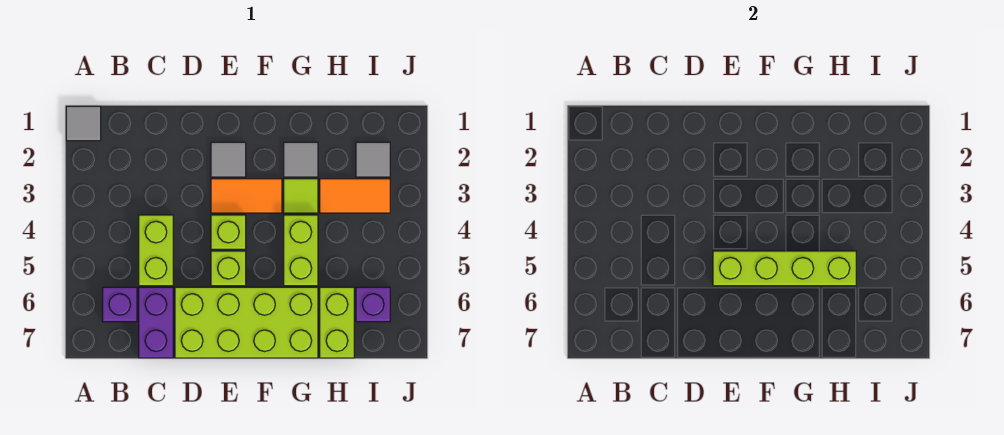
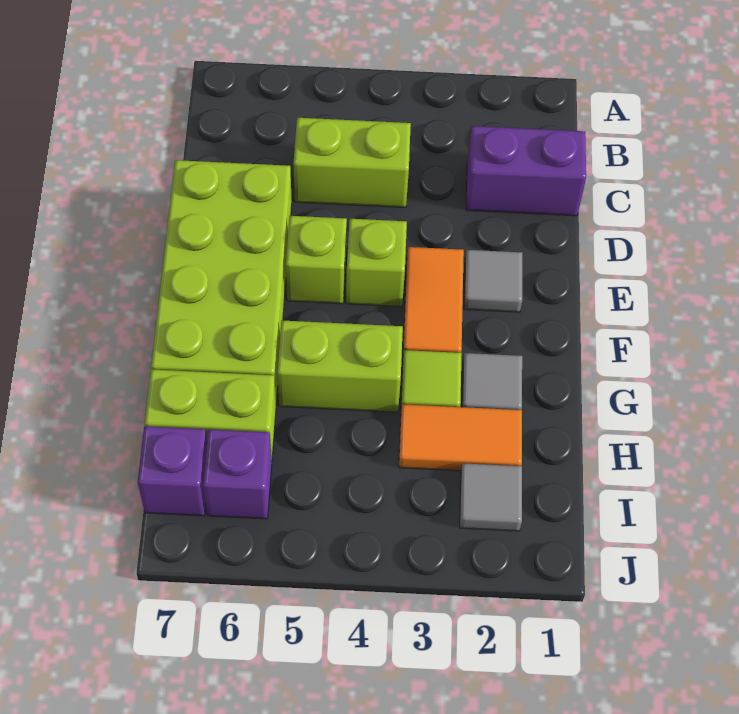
grey 1x1 tile [66,106,101,141] -> none
purple 1x1 brick [103,287,137,322] -> purple 1x1 brick moved to [138,426,207,516]
purple 1x2 brick [139,287,173,358] -> purple 1x2 brick moved to [466,126,586,216]
lime 1x4 brick [713,251,856,286] -> none
orange 1x2 tile [320,179,390,213] -> orange 1x2 tile turned to [399,404,522,471]

